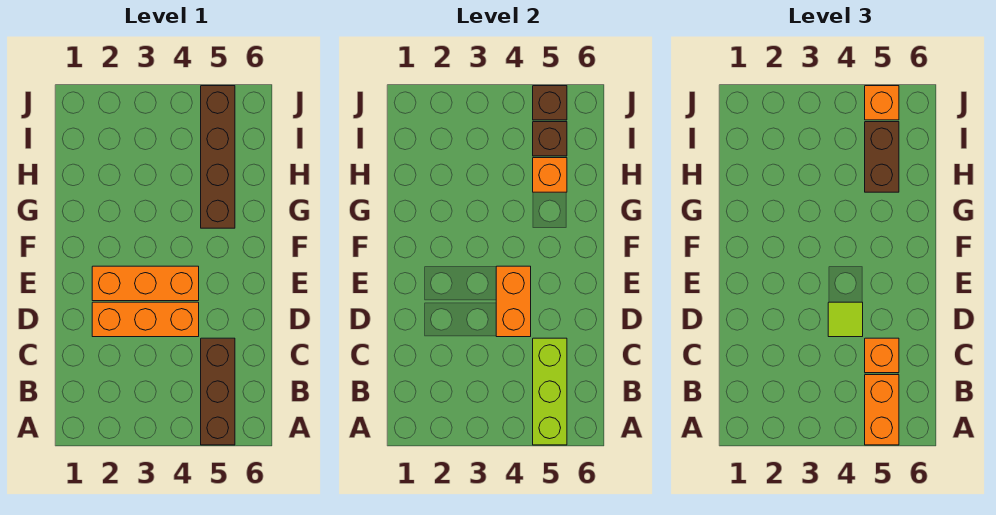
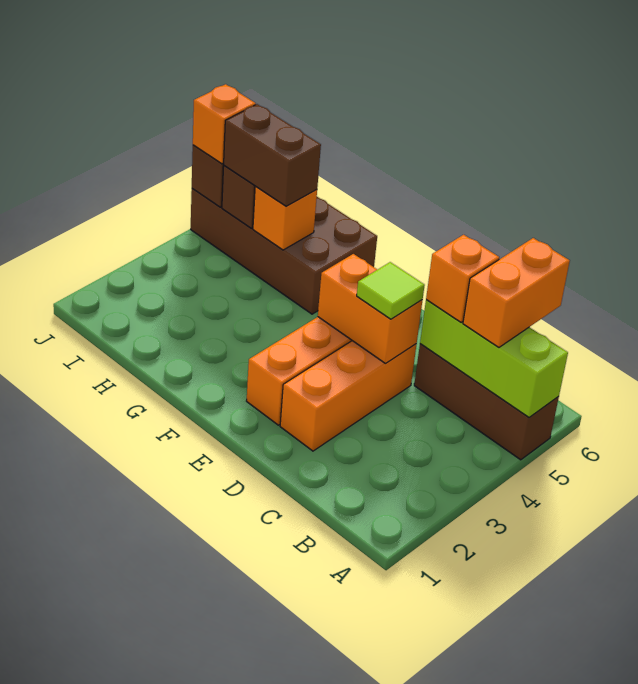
orange 1x2 brick [865,375,899,445] -> orange 1x2 brick turned to [463,238,570,347]
brown 1x4 brick [201,86,235,228] -> brown 2x4 brick [191,189,377,314]

